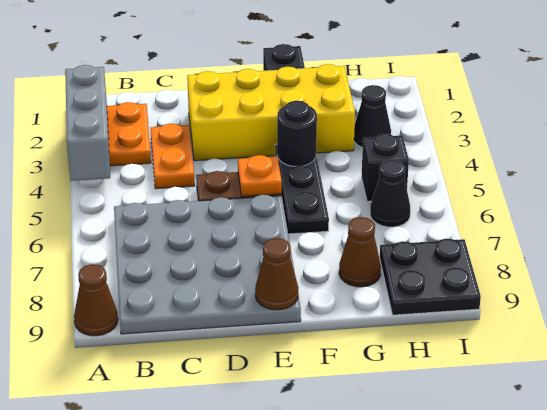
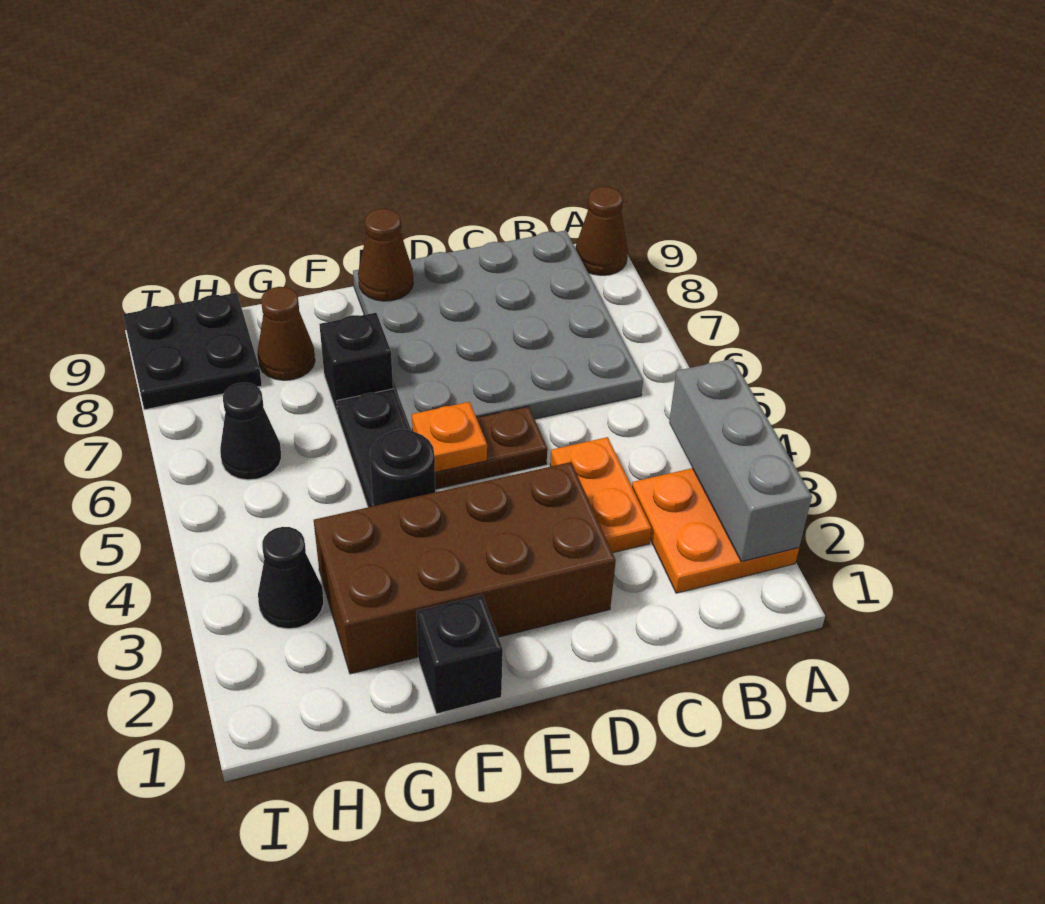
yellow 2x4 brick [187,64,355,161] -> brown 2x4 brick [314,462,616,674]
black 1x1 brick [361,134,409,202] -> black 1x1 brick moved to [319,313,393,415]

